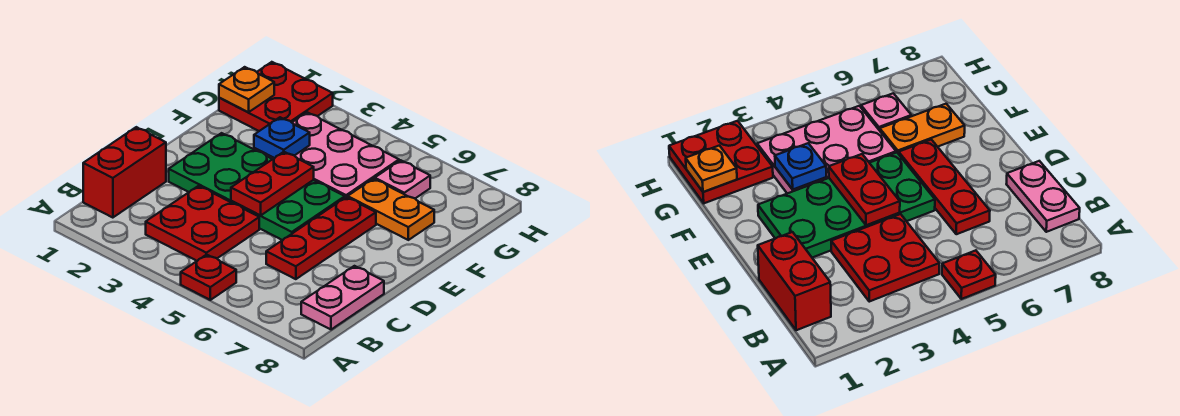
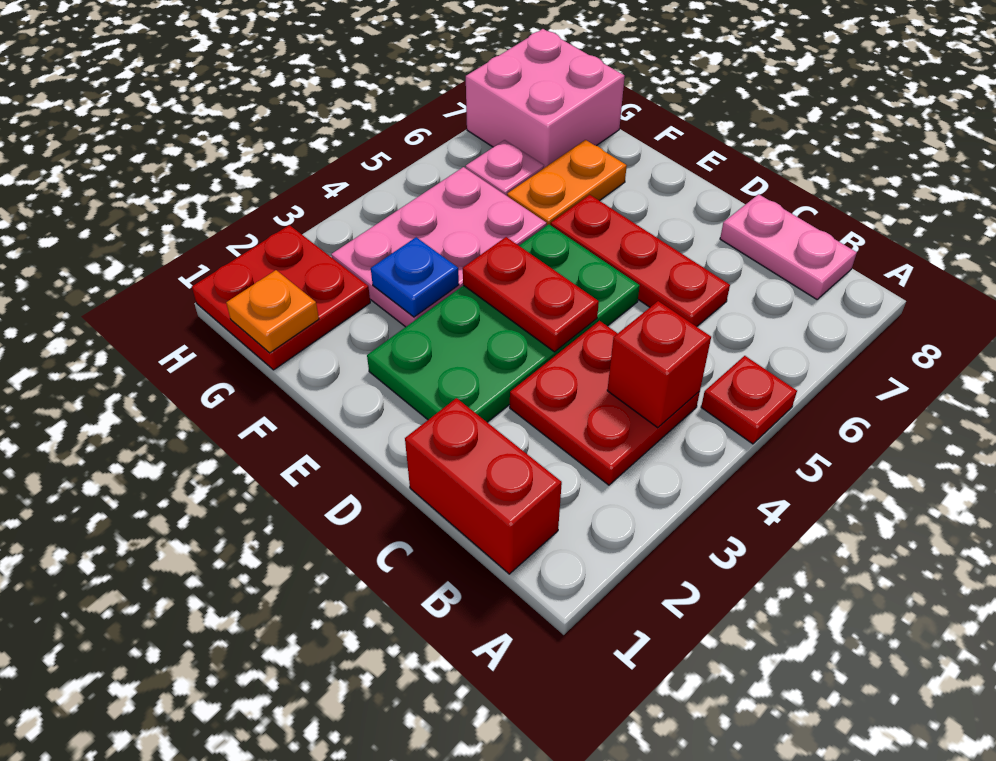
none -> red 1x1 brick [607,301,711,428]
none -> pink 2x2 brick [466,29,625,168]

